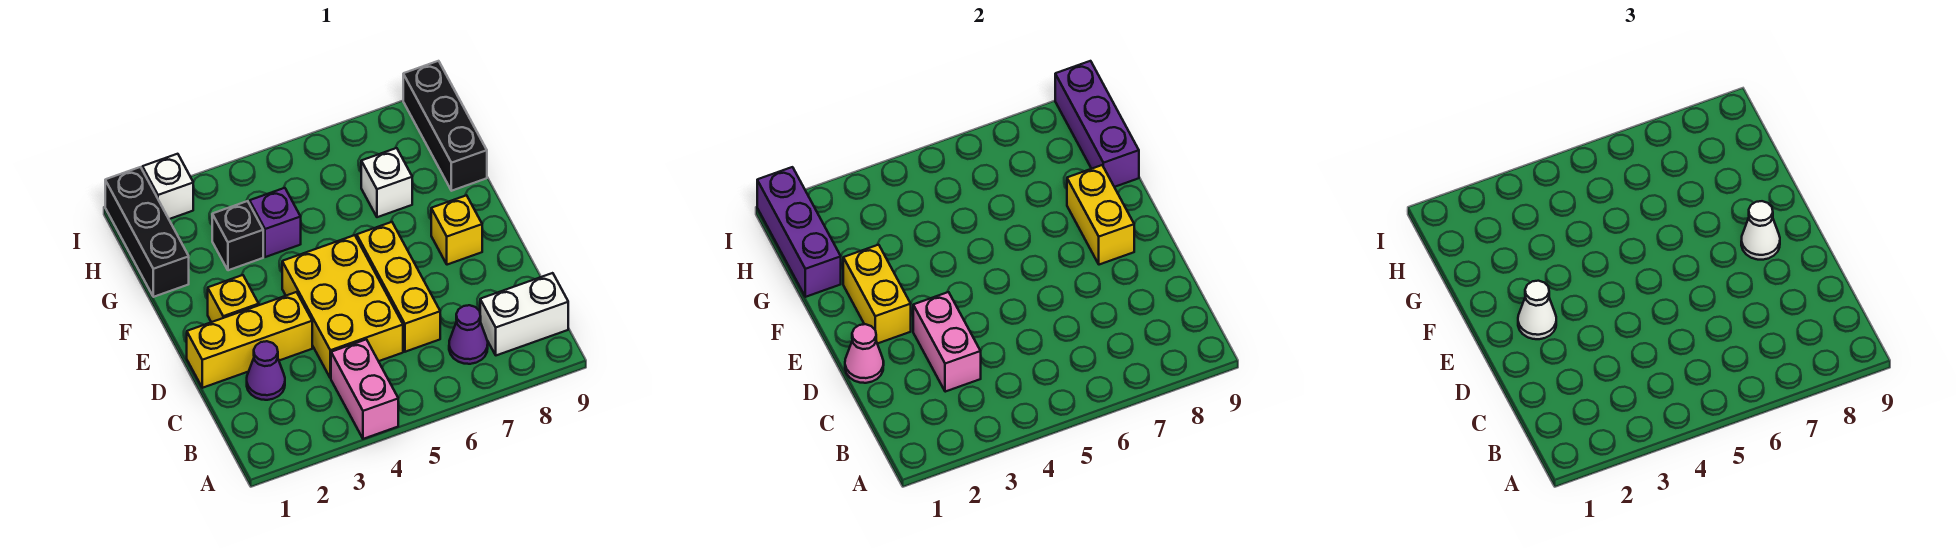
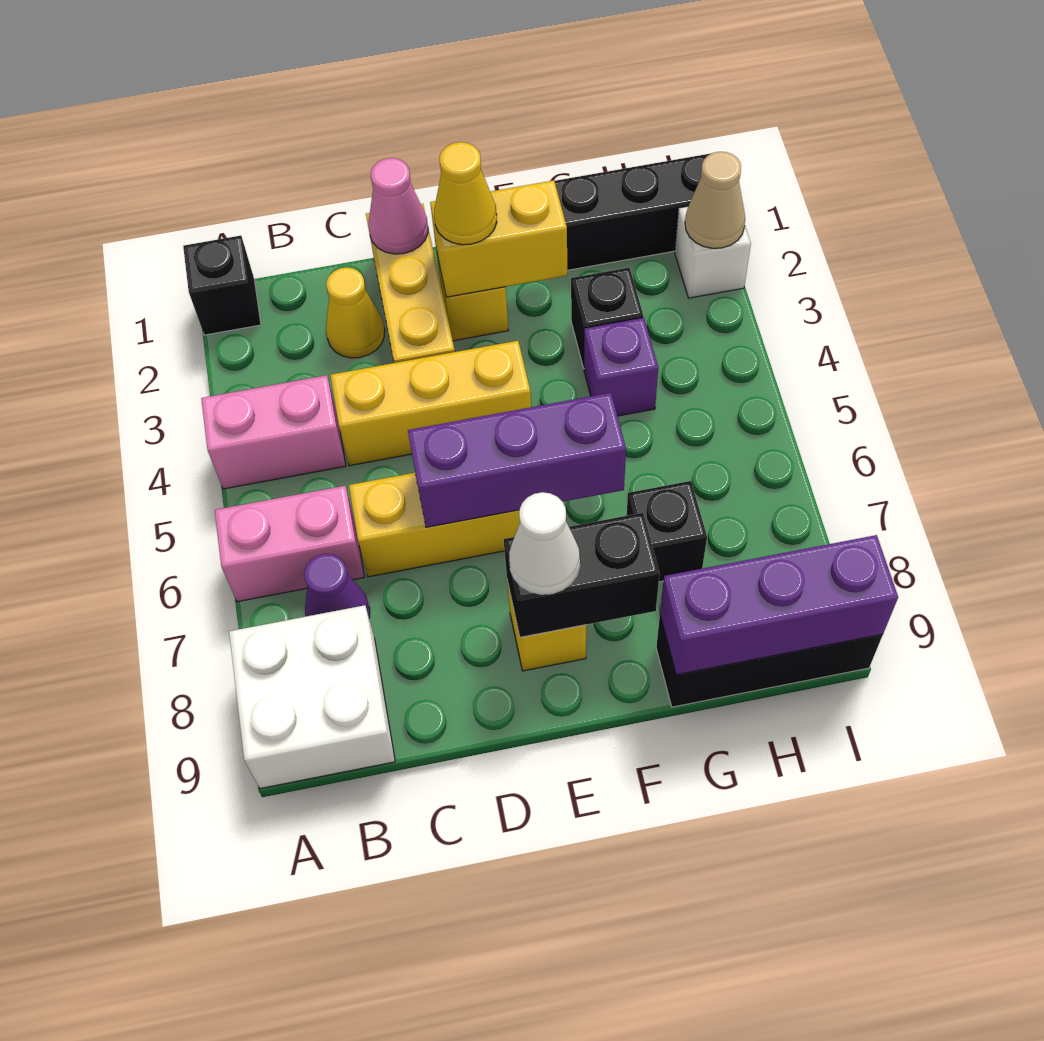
none -> black 1x1 brick [183,236,261,335]
white 1x2 brick [480,273,568,355] -> white 2x2 brick [229,605,395,789]
purple 1x1 cone [247,341,285,400] -> yellow 1x1 cone [326,267,385,358]
pink 1x2 brick [913,292,981,392] -> pink 1x2 brick moved to [215,486,364,602]
yellow 2x3 brick [282,235,403,378] -> yellow 1x3 brick [330,341,531,466]
white 1x1 cone [1518,281,1556,339] -> yellow 1x1 cone [434,142,497,245]
yellow 1x2 brick [1067,165,1134,265] -> black 1x2 brick [503,513,660,637]
purple 1x3 brick [757,167,841,297] -> purple 1x3 brick moved to [408,393,626,527]
white 1x1 brick [361,148,412,217] -> black 1x1 brick [627,481,707,582]
none -> tan 1x1 cone [685,152,745,248]

